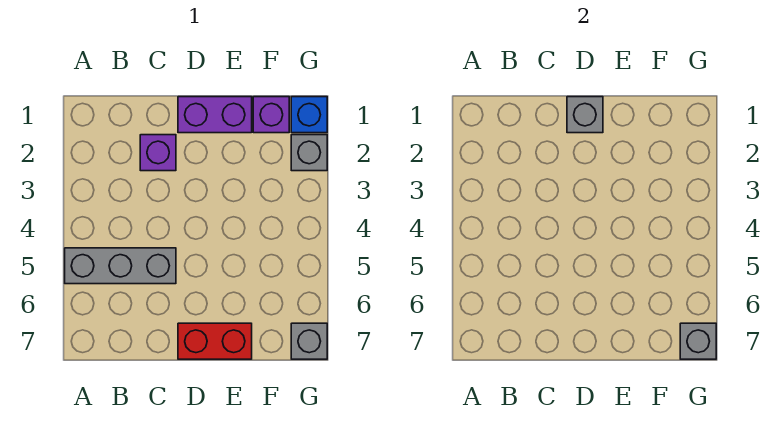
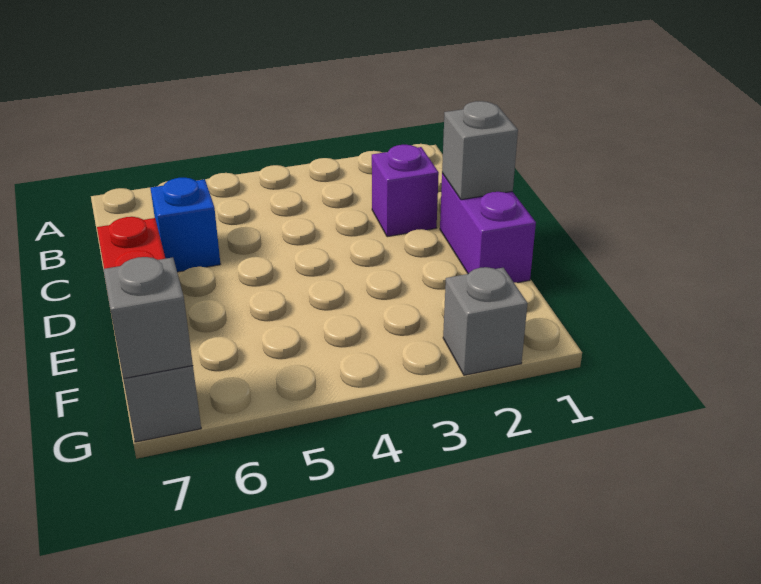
grey 1x3 brick [65,248,176,284] -> none
purple 1x1 brick [253,97,289,133] -> none
blue 1x1 brick [291,97,327,133] -> blue 1x1 brick moved to [150,178,220,272]

